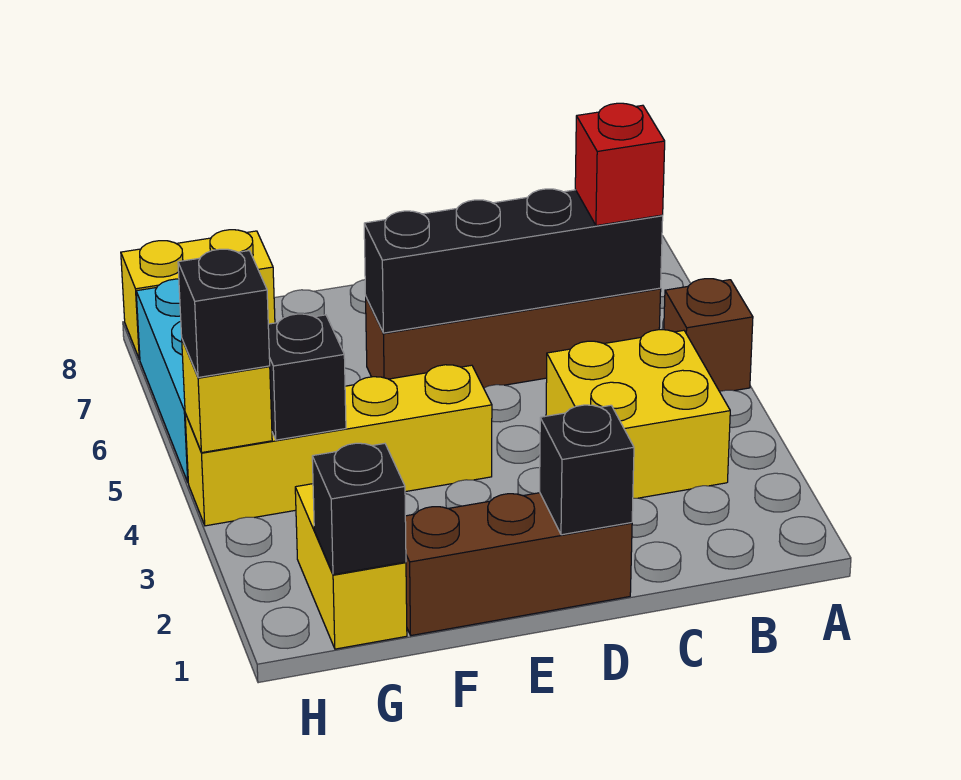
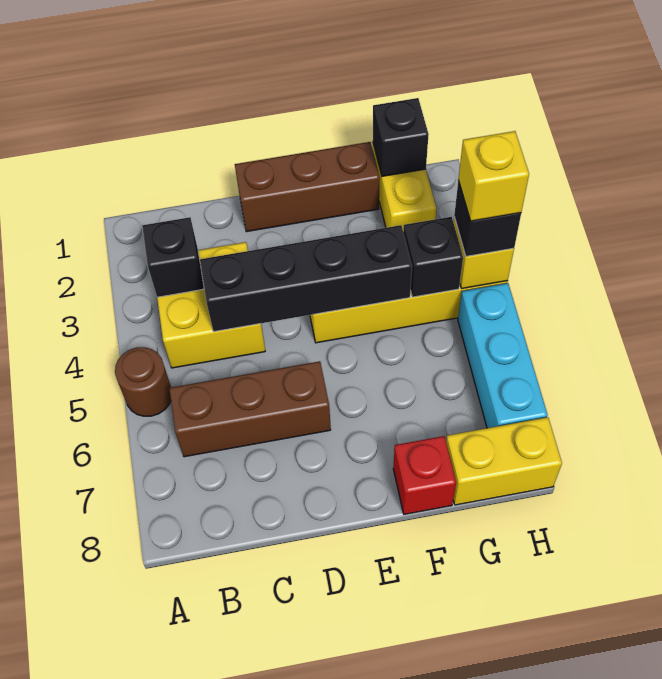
brown 1x1 brick [664,279,753,391] -> brown 1x1 round brick [115,347,171,416]
brown 1x4 brick [366,288,661,388] -> brown 1x3 brick [169,361,331,457]
black 1x4 brick [364,189,663,333] -> black 1x4 brick moved to [200,225,412,332]
red 1x1 brick [575,103,665,226] -> red 1x1 brick moved to [393,436,456,514]
black 1x1 brick [540,405,634,535] -> black 1x1 brick moved to [142,217,204,297]
none -> yellow 1x1 brick [458,131,529,221]

